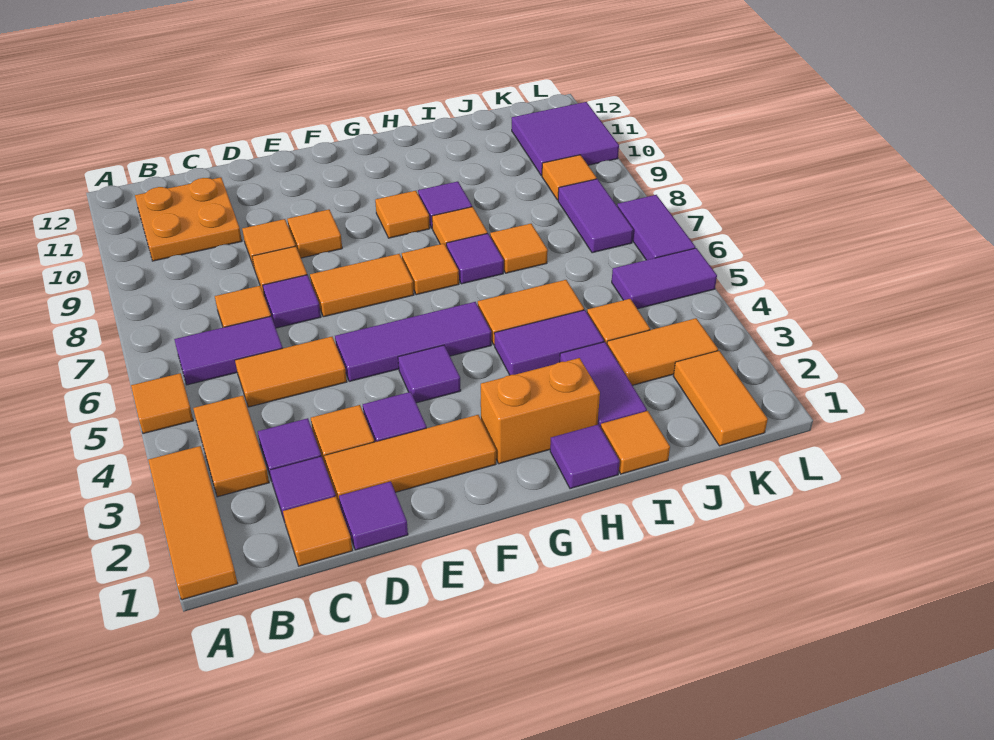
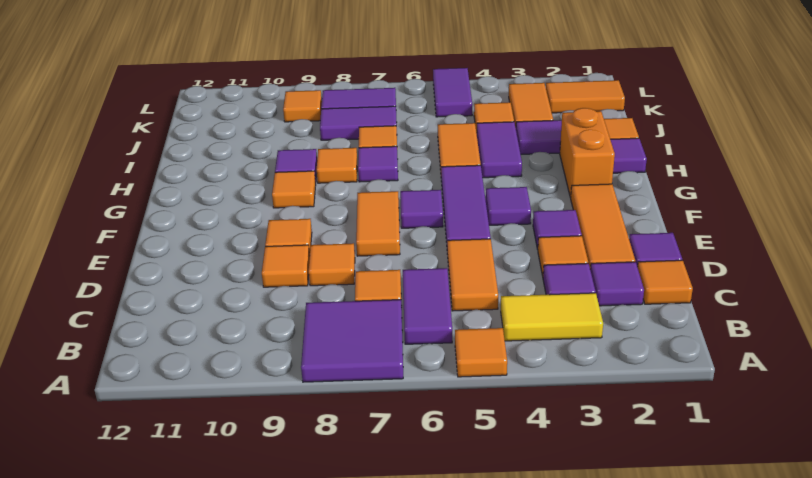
orange 1x3 tile [148,446,238,600] -> none
orange 1x2 tile [193,396,269,497] -> yellow 1x2 tile [501,293,603,341]
orange 2x2 plate [135,177,242,261] -> none
purple 1x1 tile [263,275,321,328] -> purple 1x1 tile moved to [400,190,443,228]
orange 1x1 tile [402,244,459,295] -> none
purple 2x2 tile [512,102,619,176] -> purple 2x2 tile moved to [301,300,403,382]
purple 1x2 tile [617,195,695,260] -> purple 1x2 tile moved to [320,106,397,140]

